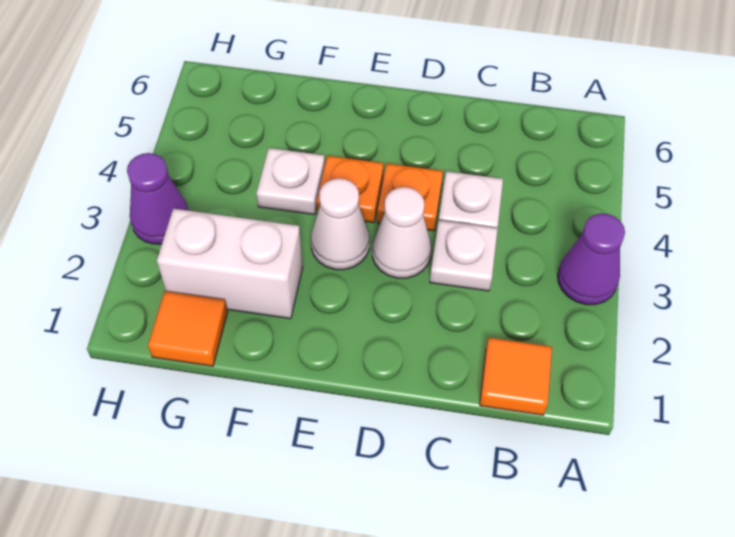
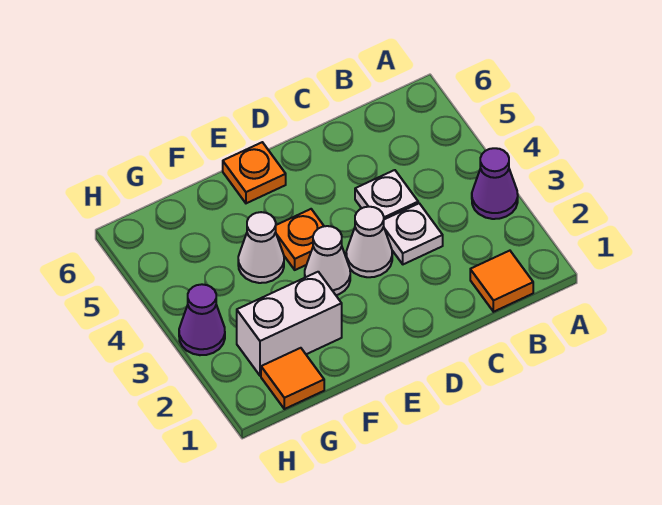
orange 1x1 plate [377,164,443,231] -> orange 1x1 plate moved to [223,142,286,203]
white 1x1 plate [257,148,325,215] -> white 1x1 cone [238,212,284,283]

